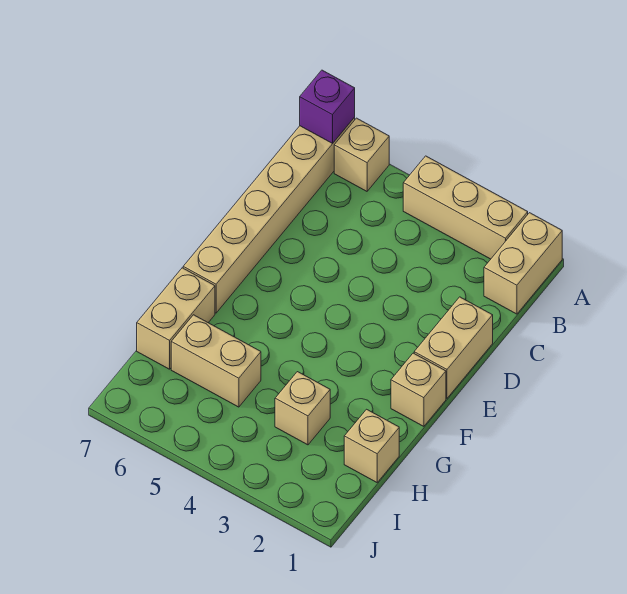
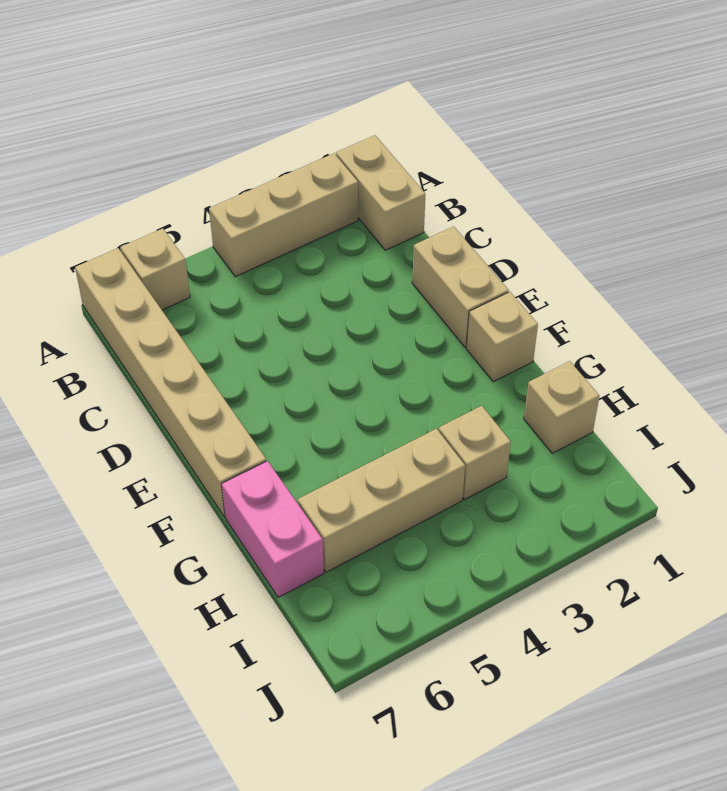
purple 1x1 brick [300,70,355,143] -> none
tan 1x2 brick [137,268,215,369] -> pink 1x2 brick [222,461,324,598]
tan 1x2 brick [171,315,261,407] -> tan 1x3 brick [298,429,465,572]

